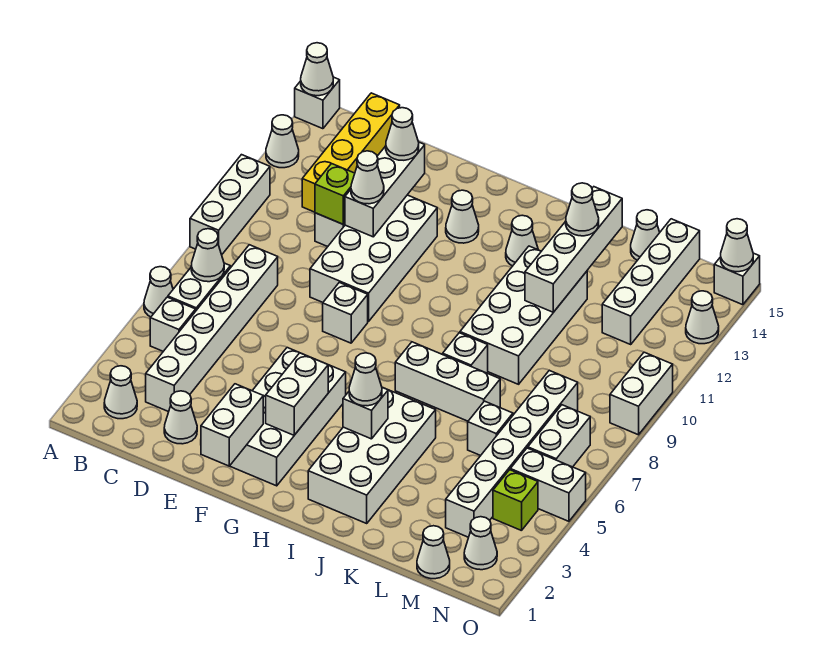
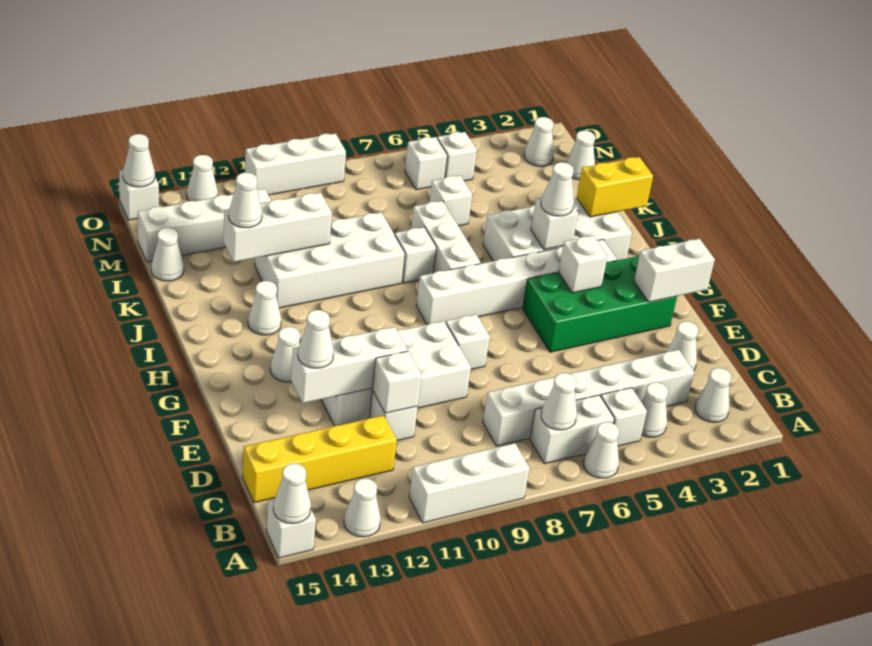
lime 1x1 brick [315,163,355,224] -> white 1x1 brick [372,351,421,413]
white 1x1 cone [351,151,384,204] -> white 1x1 cone moved to [642,382,668,437]
white 2x4 brick [230,348,346,486] -> green 2x4 brick [523,255,677,352]
white 1x2 brick [266,353,328,435] -> white 1x1 brick [559,236,607,293]
none -> yellow 1x2 brick [577,157,653,217]
white 1x4 brick [525,187,622,312] -> white 1x3 brick [223,193,332,262]
white 1x6 brick [446,370,578,537] -> white 1x6 brick moved to [416,239,617,325]
lime 1x1 brick [493,470,538,531] -> none
white 1x2 brick [510,448,586,521] -> white 1x1 brick [437,132,477,181]
white 1x2 brick [528,405,590,467] -> white 1x1 brick [405,137,447,190]
white 1x2 brick [610,352,673,435] -> white 1x3 brick [245,133,346,195]

